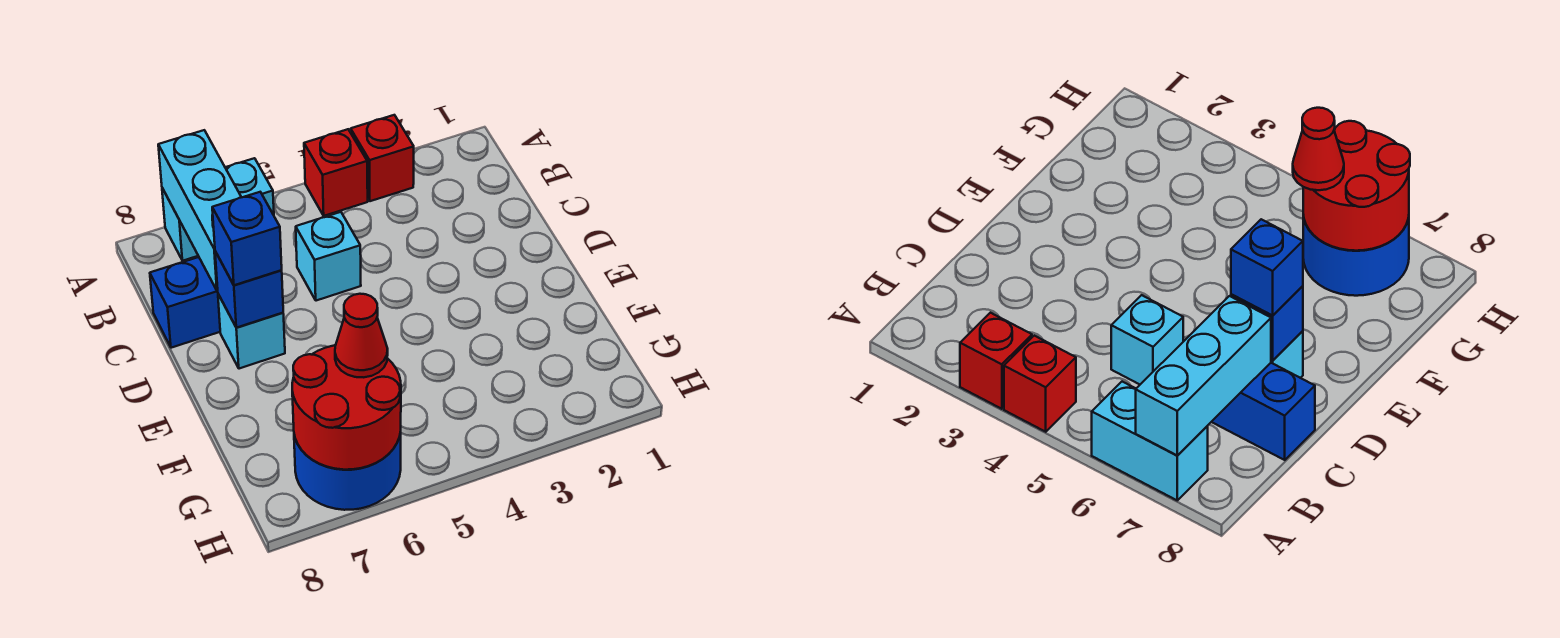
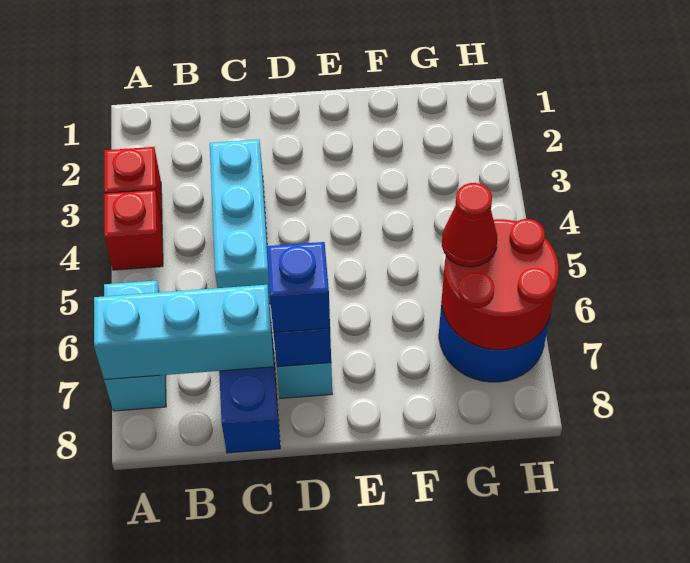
cyan 1x1 brick [296,212,361,301] -> cyan 1x3 brick [210,140,271,304]

